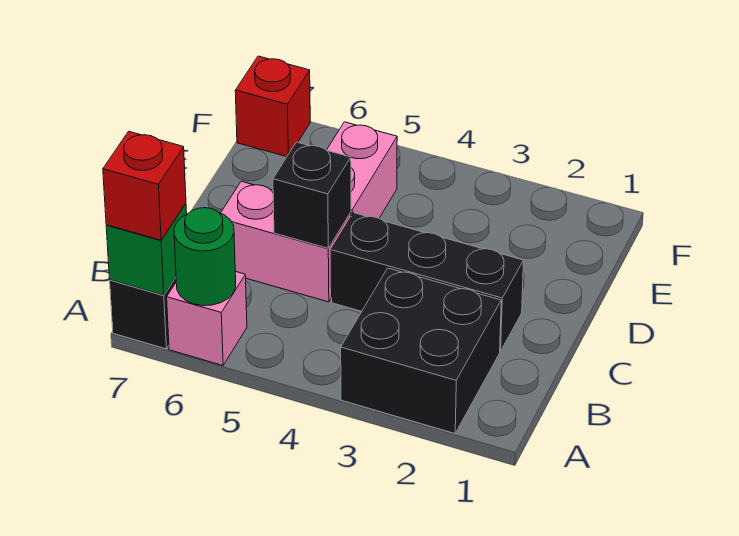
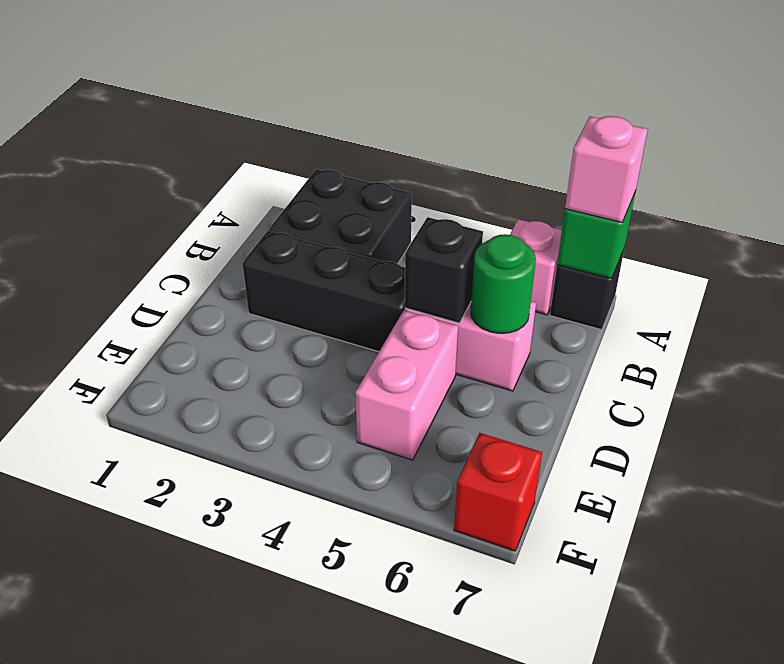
green 1x1 round brick [174,208,236,306] -> green 1x1 round brick moved to [471,234,536,333]
red 1x1 brick [103,131,186,240] -> pink 1x1 brick [565,116,648,222]

